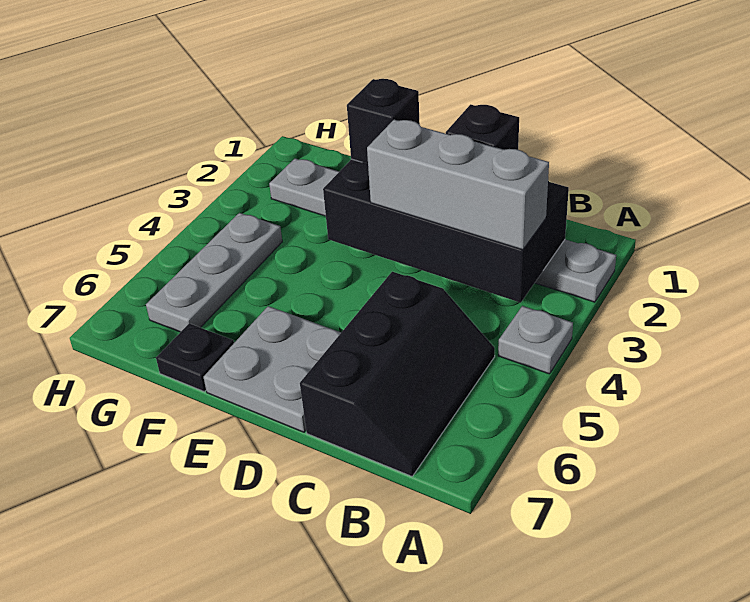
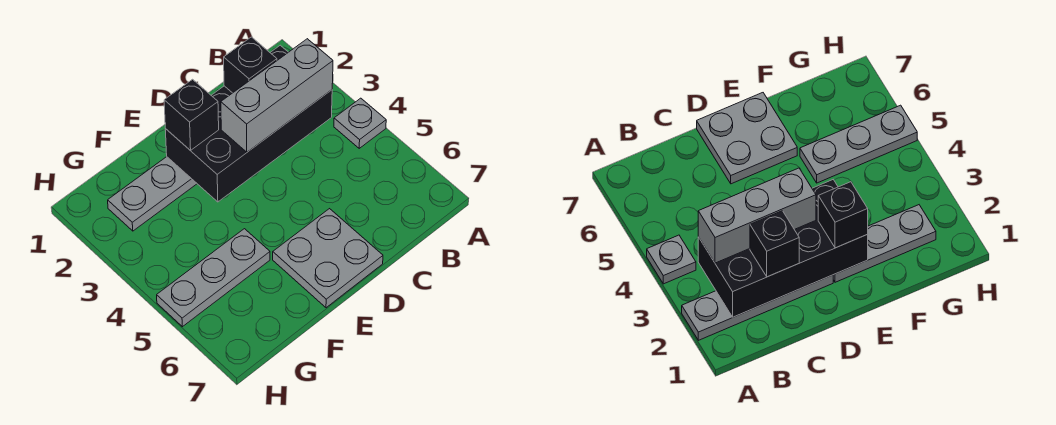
black 2x3 slope [300,272,495,476] -> none
black 1x1 plate [156,323,234,392] -> none
grey 1x3 plate [146,213,282,332] -> grey 1x3 plate turned to [157,229,270,327]

